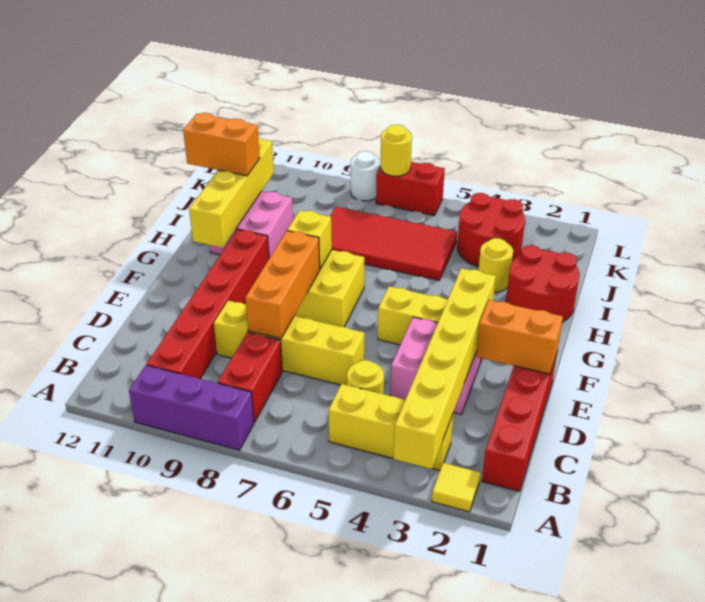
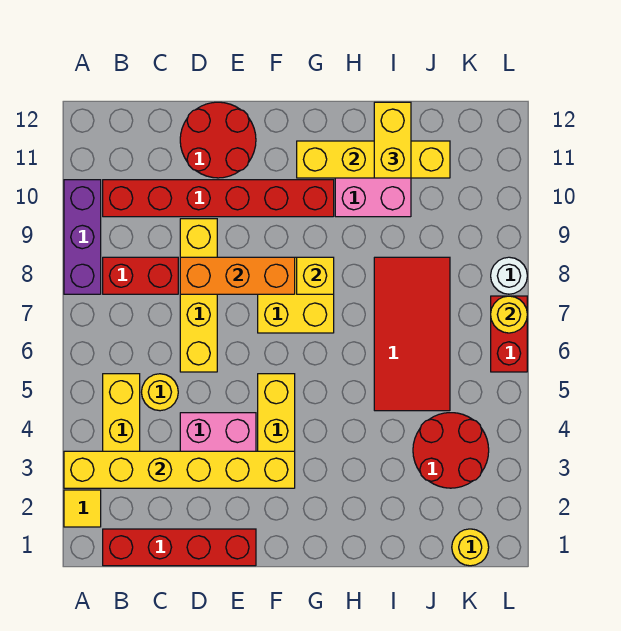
orange 1x2 brick [476,300,563,374] -> none
red 2x2 round brick [506,245,579,322] -> red 2x2 round brick moved to [180,102,256,178]
yellow 1x1 round brick [479,238,513,292] -> yellow 1x1 round brick moved to [452,529,489,566]
orange 1x2 brick [183,113,260,176] -> yellow 1x2 brick [374,102,411,178]

